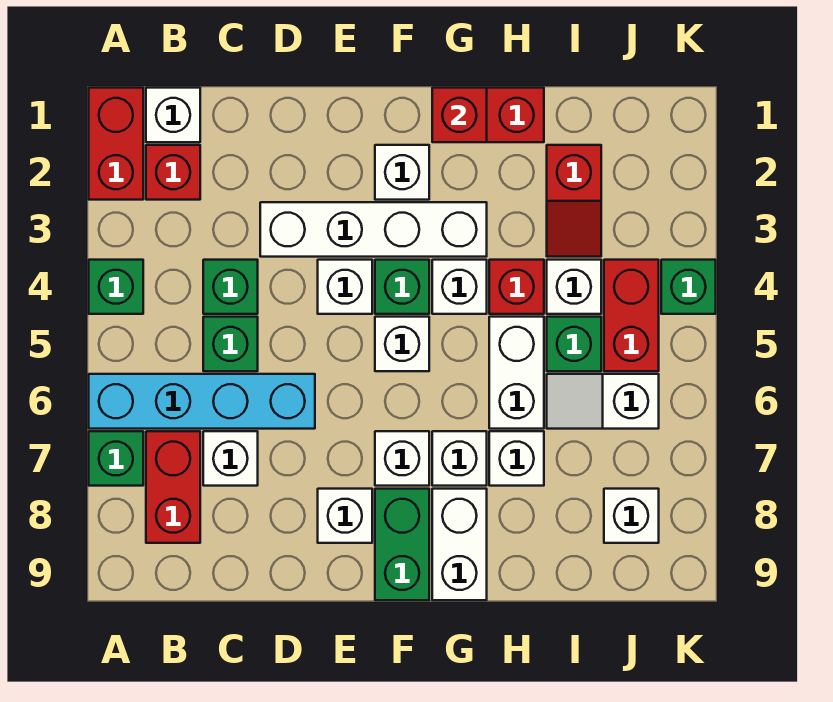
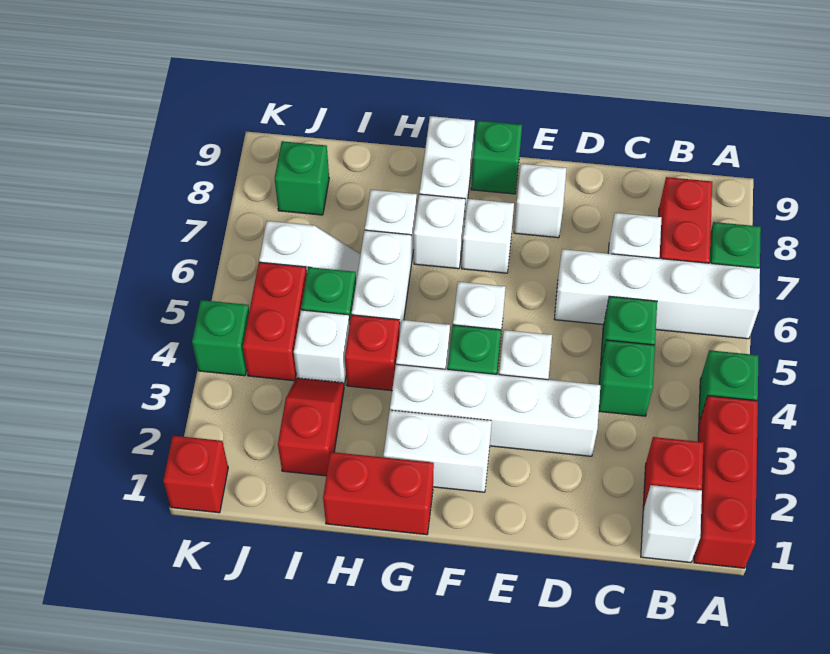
red 1x2 brick [89,88,143,200] -> red 1x3 brick [694,396,758,568]
cyan 1x4 brick [89,374,315,429] -> white 1x4 brick [555,249,760,339]
white 1x1 brick [375,145,429,200] -> white 1x2 brick [383,410,492,492]
green 1x2 brick [375,489,429,600] -> green 1x1 brick [471,120,522,194]
red 1x1 brick [432,88,487,142] -> red 1x1 brick moved to [163,436,228,513]
white 1x1 brick [604,489,659,543] -> green 1x1 brick [275,141,329,215]

